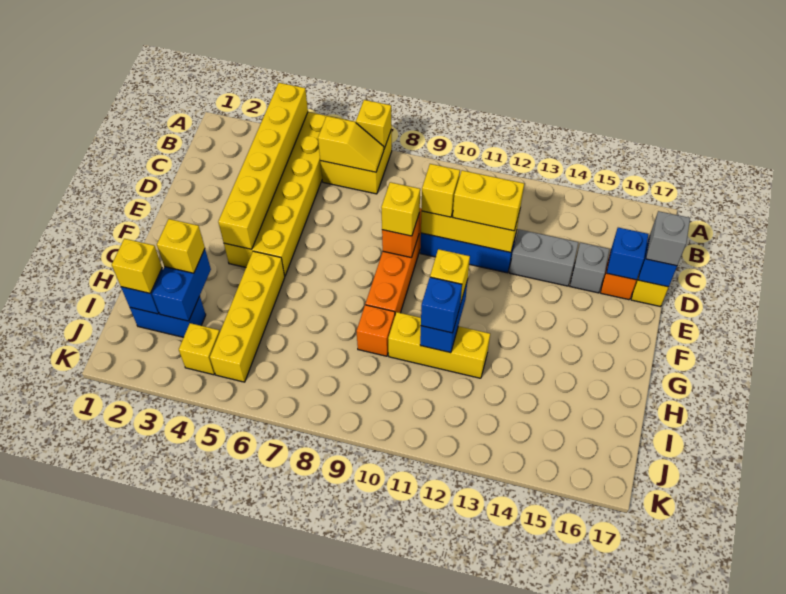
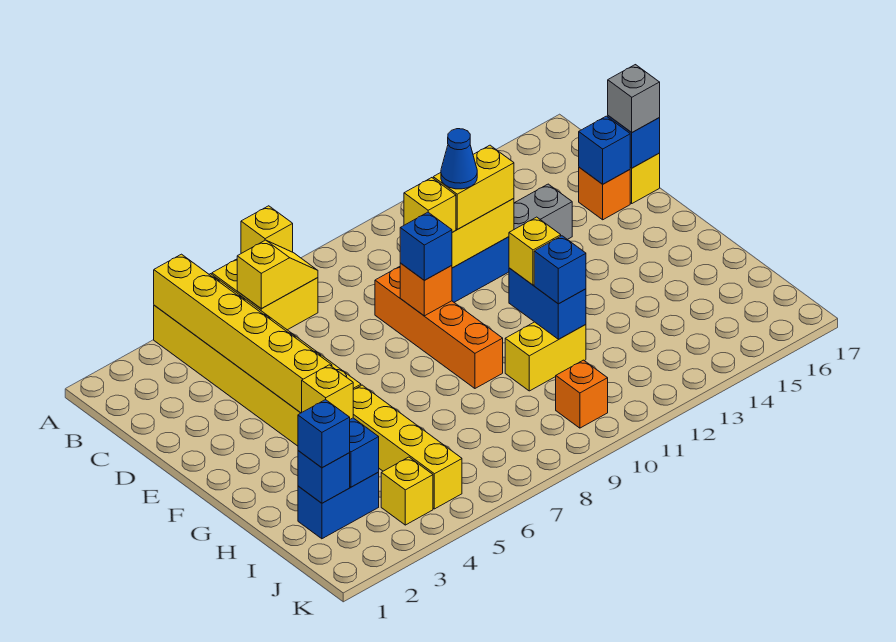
none -> blue 1x1 cone [441,129,477,189]
grey 1x1 brick [570,243,610,293] -> none
yellow 1x1 brick [381,182,420,236] -> blue 1x1 brick [400,212,452,280]
orange 1x1 brick [356,305,395,356] -> orange 1x1 brick moved to [556,360,608,428]
yellow 1x3 brick [388,312,490,378] -> yellow 1x2 brick [505,322,586,391]
yellow 1x1 brick [112,239,162,293] -> blue 1x1 brick [298,400,350,467]

